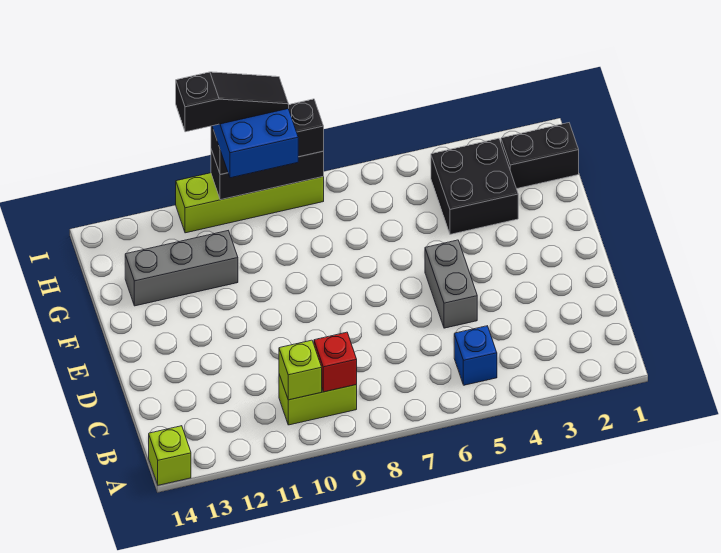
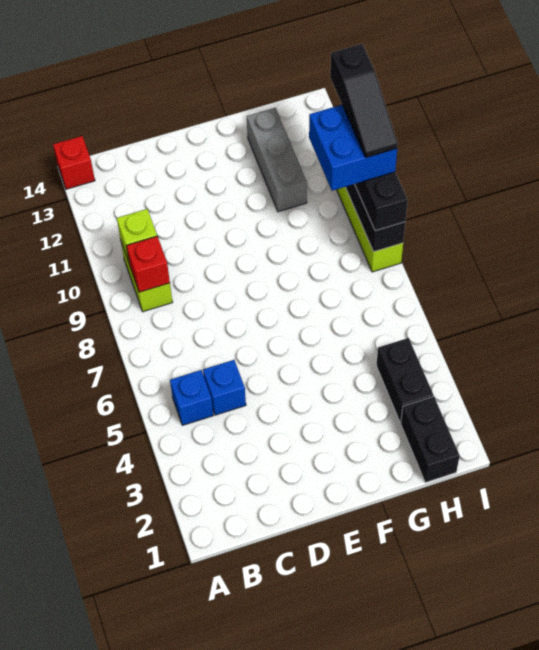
lime 1x1 brick [149,426,191,485] -> red 1x1 brick [53,136,95,189]
none -> blue 1x1 brick [203,360,246,415]
grey 1x2 brick [425,240,477,328] -> none
black 2x2 brick [431,138,518,234] -> black 1x2 brick [376,338,433,422]

